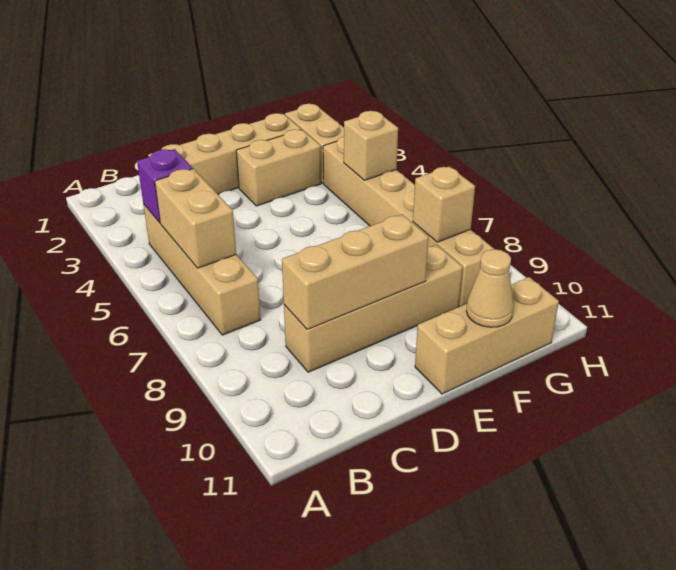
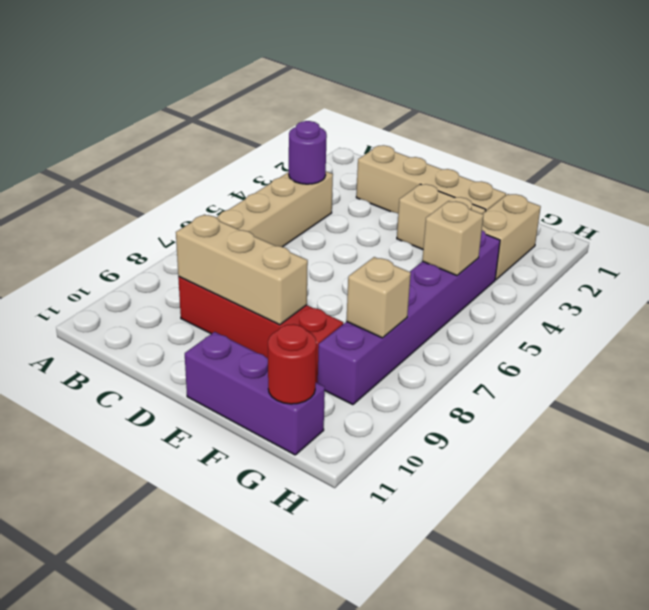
purple 1x1 brick [137,149,193,223] -> purple 1x1 round brick [289,121,327,184]
tan 1x2 brick [155,169,236,268] -> none
tan 1x4 brick [284,245,463,372] -> red 1x4 brick [178,277,343,383]
tan 1x3 brick [415,277,559,394] -> purple 1x3 brick [185,332,325,455]
tan 1x1 cone [466,249,514,327] -> none
tan 1x6 brick [323,136,494,307] -> purple 1x6 brick [318,230,500,405]
none -> red 1x1 round brick [268,324,316,404]

